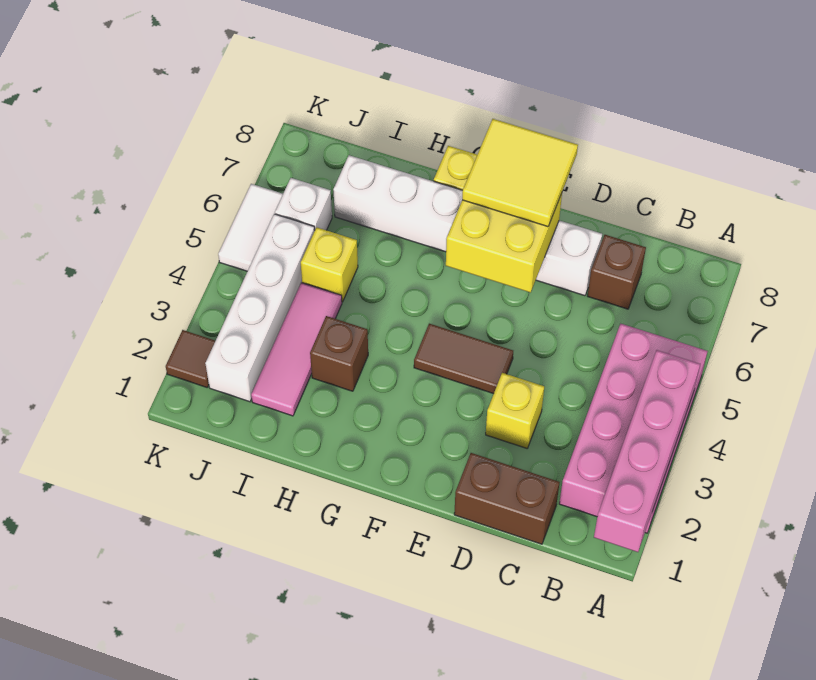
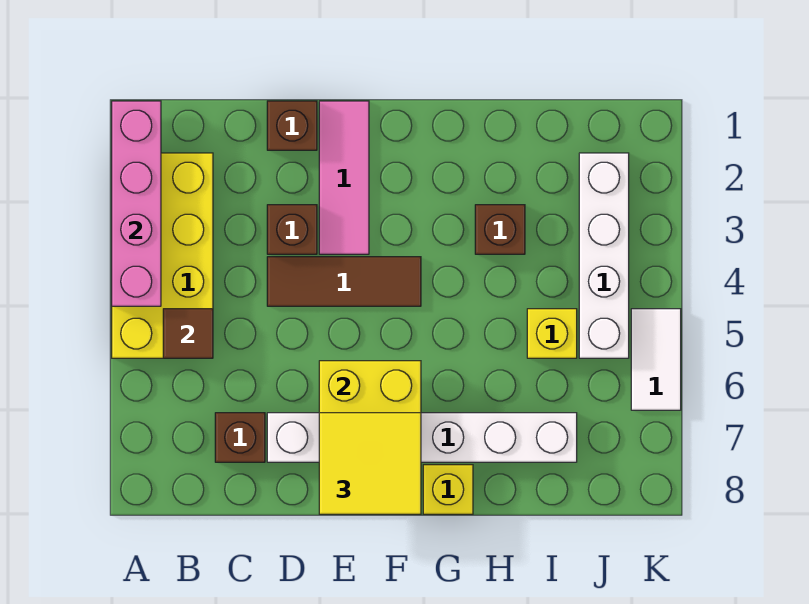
pink 2x4 brick [559,324,708,533] -> yellow 2x4 brick [112,153,213,358]
brown 1x2 brick [454,453,560,544] -> brown 1x1 brick [267,101,317,150]
yellow 1x1 brick [486,373,544,448] -> brown 1x1 brick [267,205,317,254]
brown 1x2 tile [414,324,513,394] -> brown 1x3 tile [267,257,421,306]
pink 1x3 tile [251,282,342,416] -> pink 1x3 tile moved to [319,101,369,254]
white 1x1 brick [275,178,332,230] -> none
brown 1x1 tile [166,330,215,387] -> brown 1x1 tile moved to [163,309,213,358]

